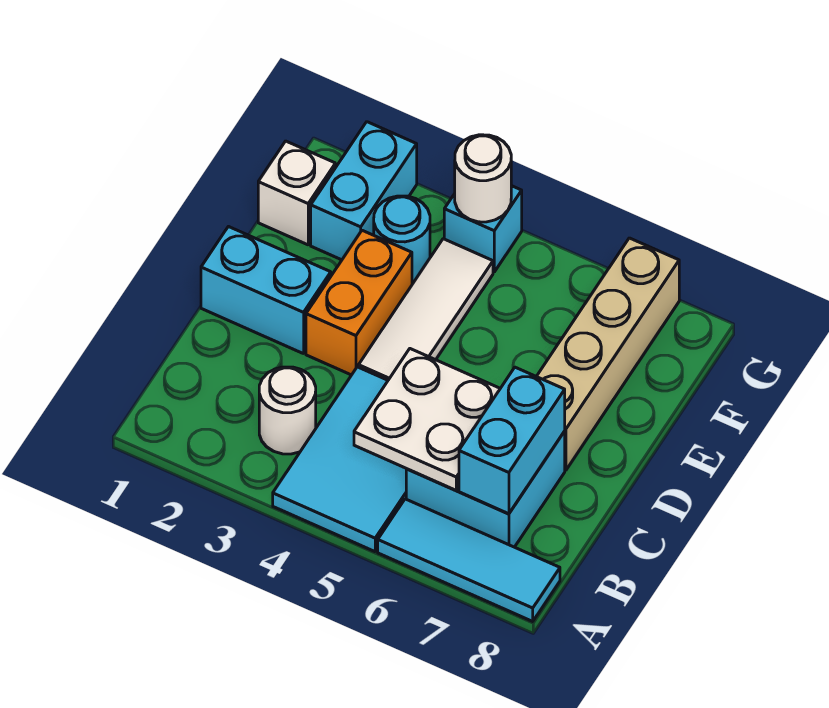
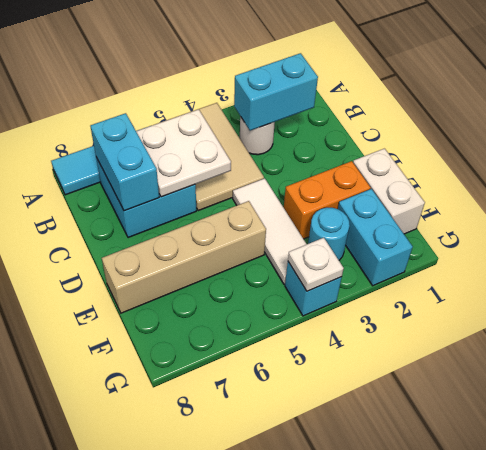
cyan 2x3 tile [273,367,406,552] -> tan 2x3 tile [163,103,264,211]
cyan 1x2 brick [201,227,331,354] -> cyan 1x2 brick moved to [234,53,318,131]
orange 1x2 brick [306,230,412,375] -> orange 1x2 brick turned to [284,161,371,239]
tan 1x4 brick [536,238,679,470] -> tan 1x4 brick turned to [102,201,266,313]
white 1x1 brick [258,141,335,245] -> white 1x2 brick [353,149,425,234]
white 1x1 round brick [455,135,511,222] -> white 1x1 plate [288,238,344,291]

